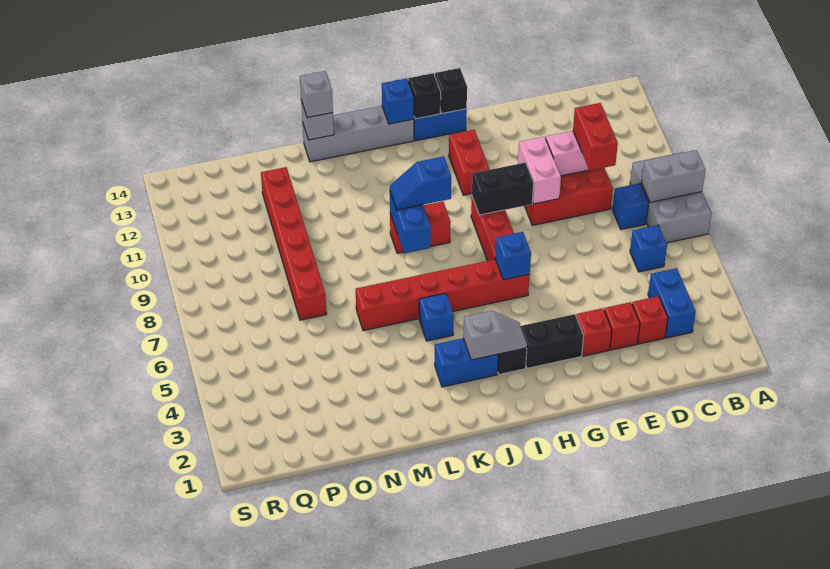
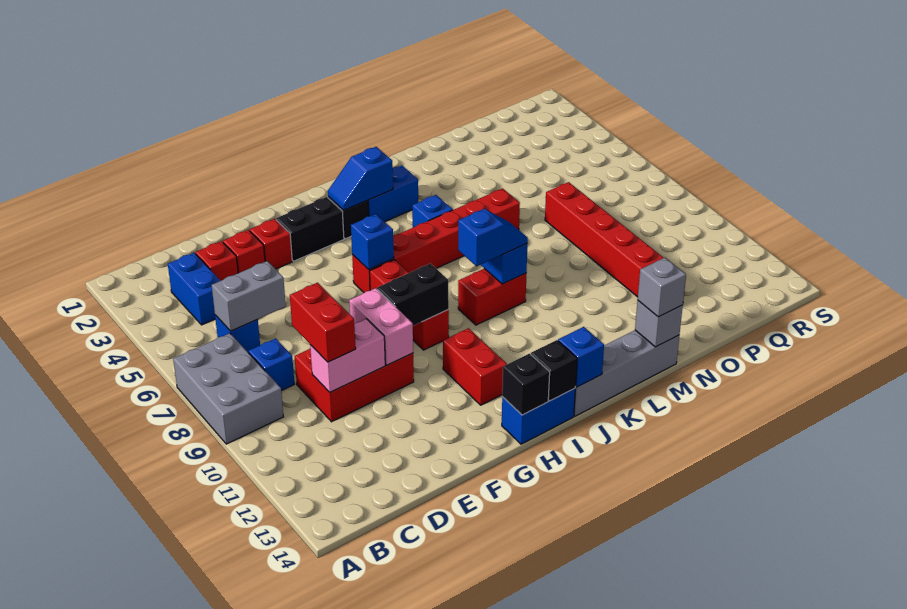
grey 1x2 brick [641,150,705,202] -> grey 1x2 brick moved to [212,261,286,331]
grey 1x2 slope [463,311,527,360] -> blue 1x2 slope [328,147,393,210]

